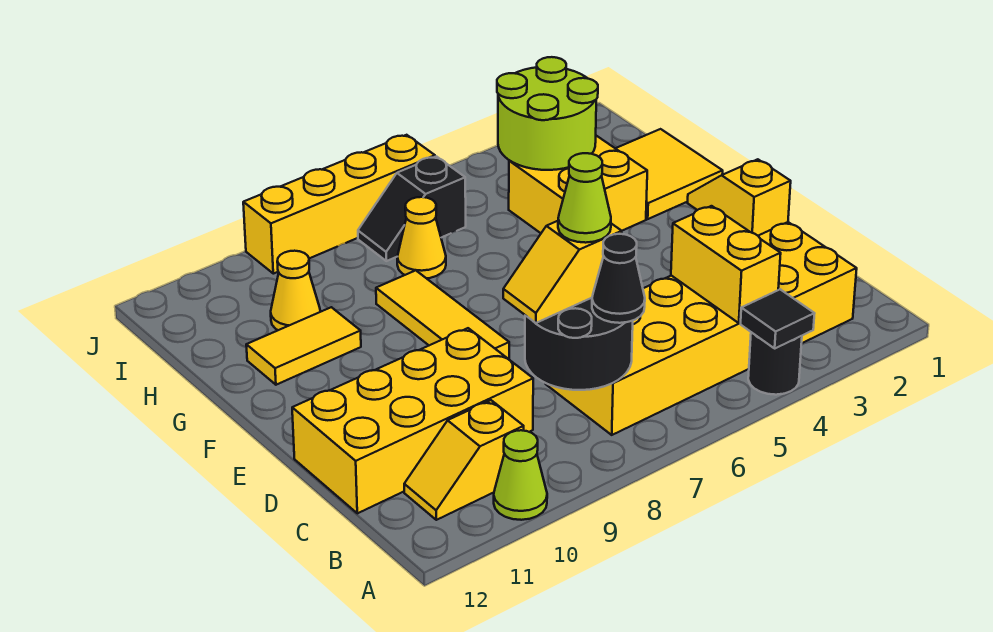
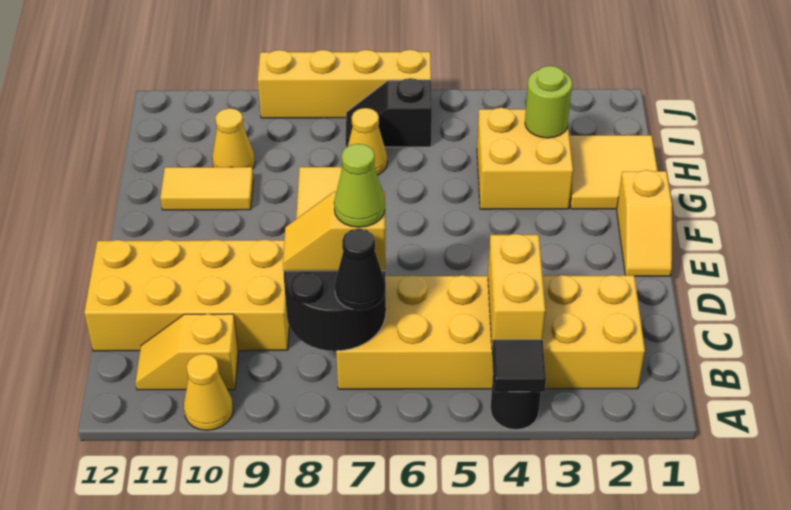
lime 1x1 cone [494,430,547,520] -> yellow 1x1 cone [184,354,233,430]
yellow 1x2 slope [688,159,791,236] -> yellow 1x2 slope turned to [617,170,672,276]
lime 2x2 round brick [497,57,598,170] -> lime 1x1 round brick [525,66,572,138]

